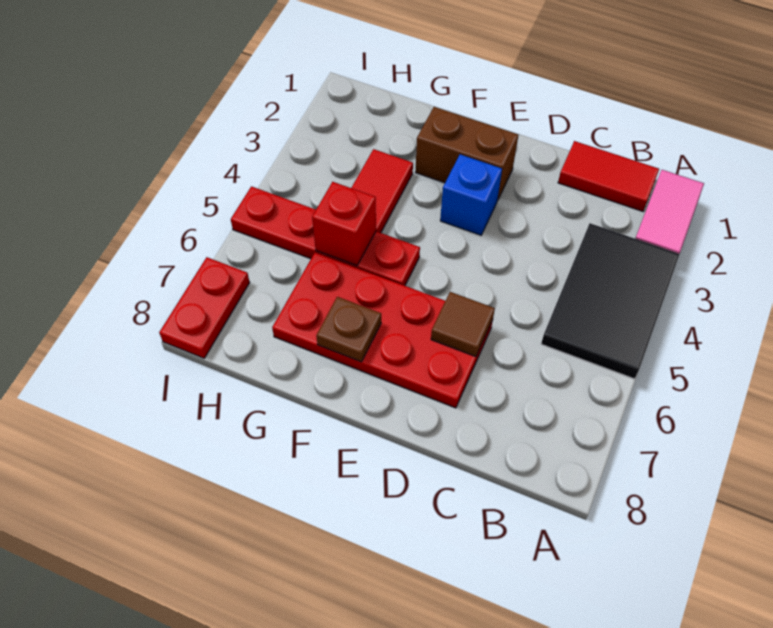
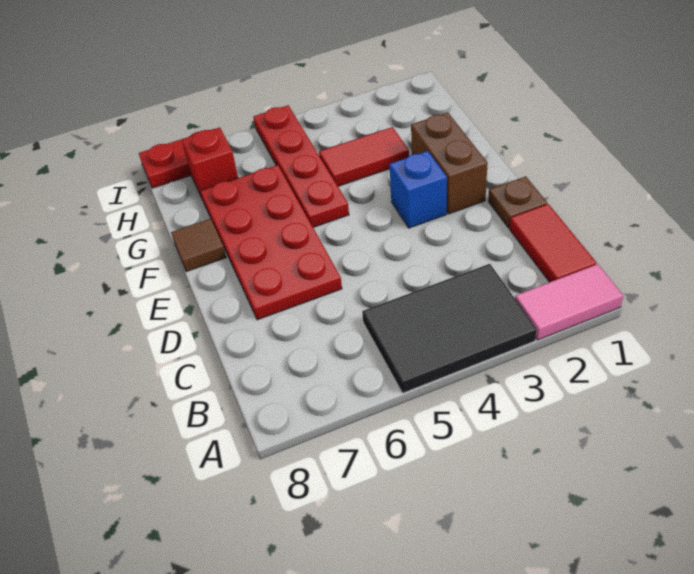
brown 1x1 tile [431,292,495,357] -> brown 1x1 tile moved to [171,219,226,272]
brown 1x1 plate [316,297,381,362] -> brown 1x1 plate moved to [488,176,547,228]
red 1x1 brick [312,182,376,266] -> red 1x1 brick moved to [182,127,238,198]

